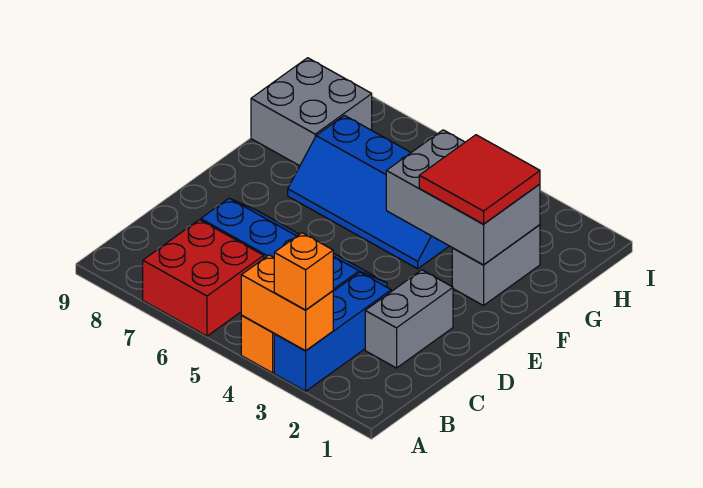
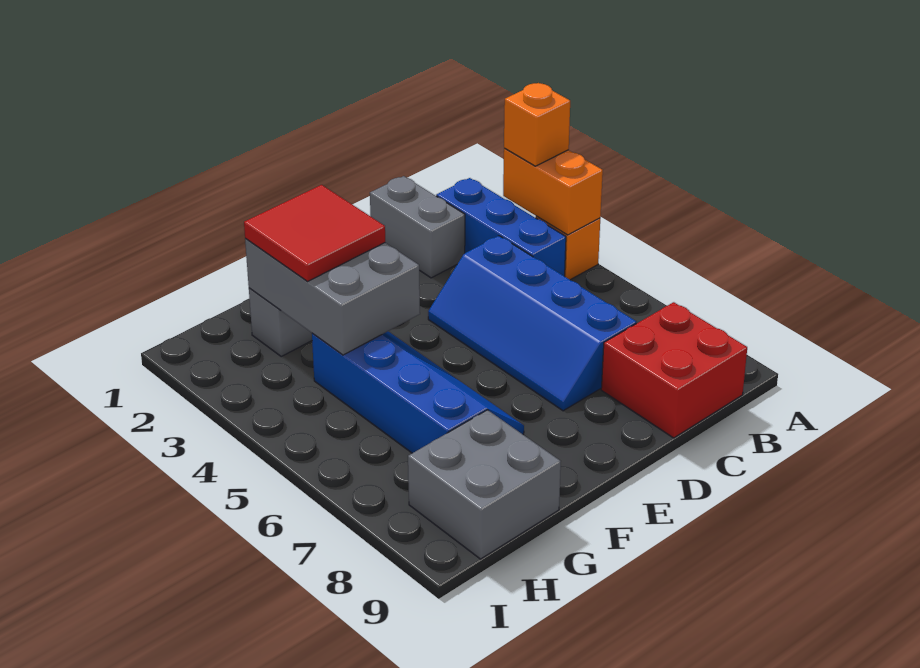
blue 1x3 brick [274,273,391,391] -> blue 1x3 brick turned to [436,178,566,276]
red 2x2 brick [143,220,264,336] -> red 2x2 brick moved to [601,302,747,438]
grey 1x2 brick [365,270,453,368] -> grey 1x2 brick turned to [370,176,465,278]

